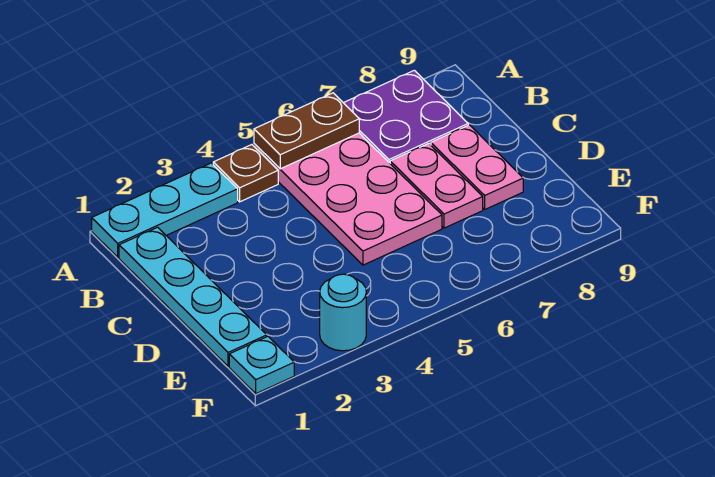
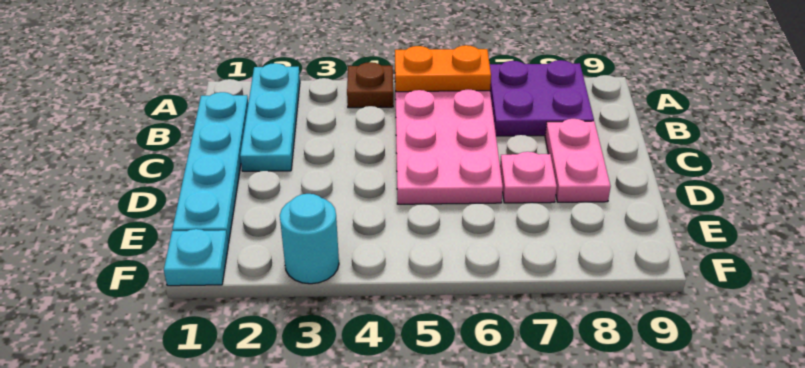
cyan 1x3 plate [92,163,238,257] -> cyan 1x3 plate turned to [240,63,300,171]
brown 1x2 plate [254,93,359,169] -> orange 1x2 plate [395,45,491,92]
pink 1x2 plate [390,144,483,228] -> pink 1x1 plate [500,152,557,203]

